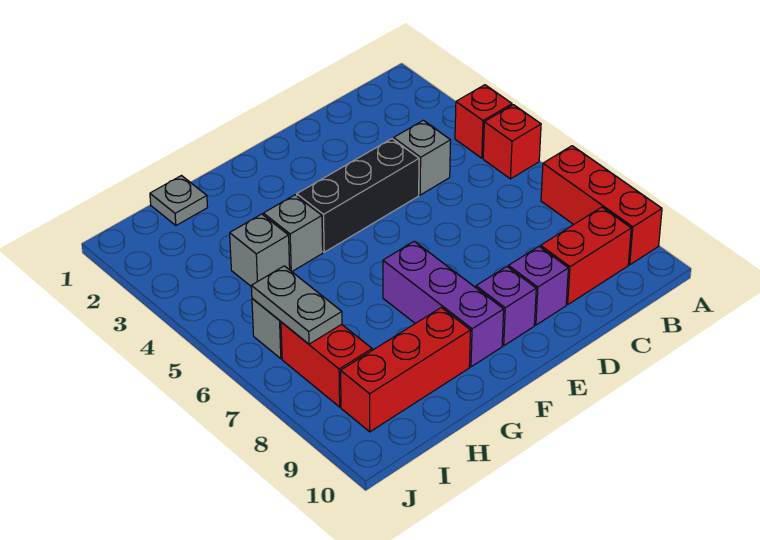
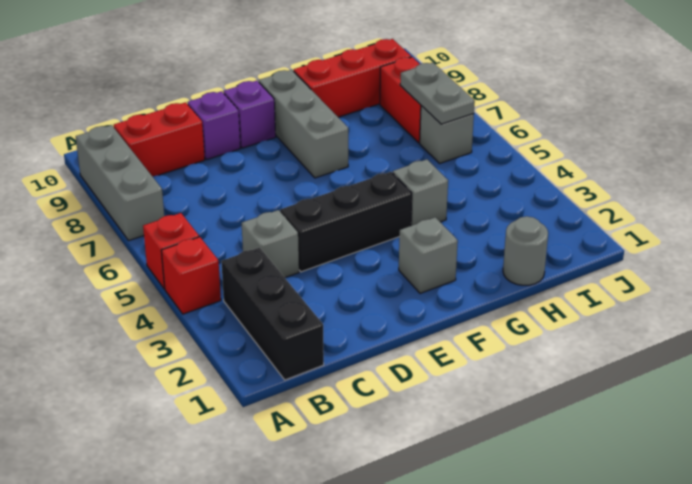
red 1x3 brick [541,146,662,265] -> grey 1x3 brick [76,125,164,240]
none -> black 1x3 brick [221,248,324,380]
purple 1x3 brick [383,241,504,367] -> grey 1x3 brick [259,70,348,178]
grey 1x1 plate [150,176,207,225] -> grey 1x1 round brick [503,216,548,285]
grey 1x1 brick [230,214,290,286] -> grey 1x1 brick moved to [399,217,458,293]

